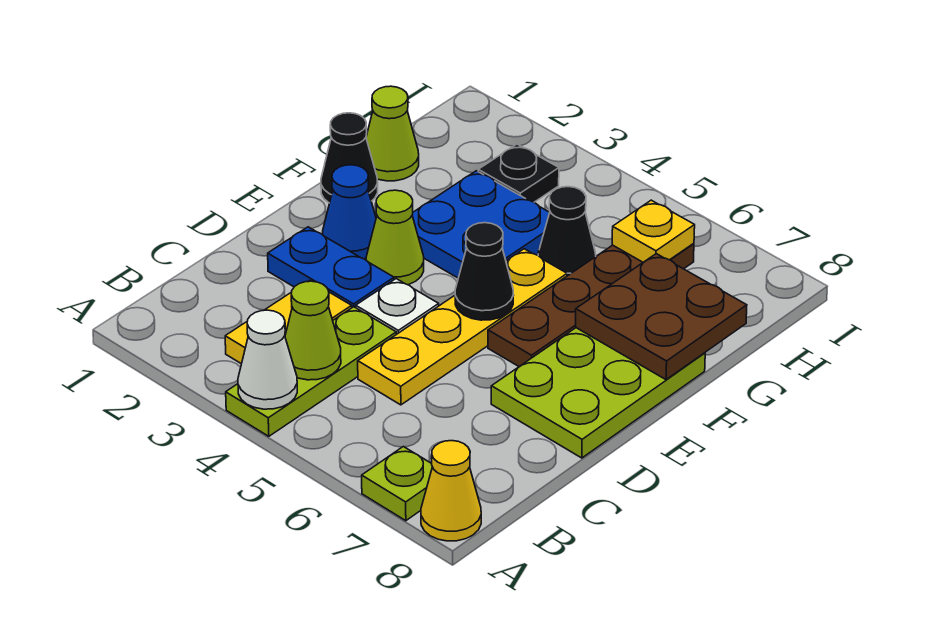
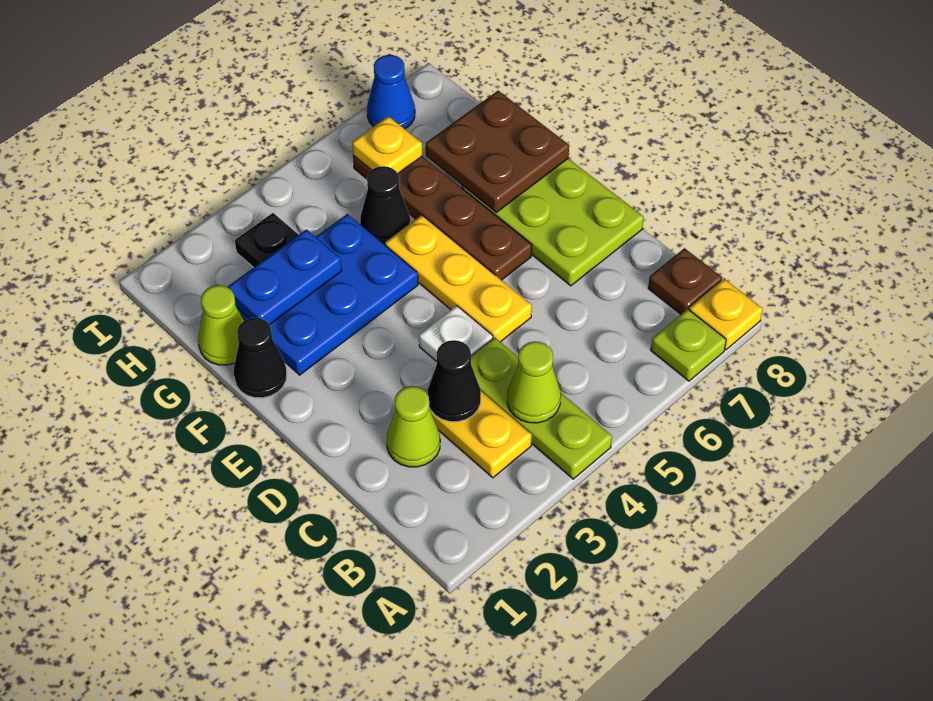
white 1x1 cone [238,310,297,409] -> none
yellow 1x1 cone [421,441,481,541] -> yellow 1x1 plate [689,279,763,350]
none -> brown 1x1 plate [648,248,722,314]
yellow 1x4 plate [358,249,567,405] -> yellow 1x3 plate [385,215,532,342]
blue 1x2 plate [268,227,394,308] -> blue 1x2 plate moved to [228,230,342,325]
blue 1x1 cone [323,165,376,259] -> blue 1x1 cone moved to [367,55,415,129]
lime 1x1 cone [366,190,424,285] -> lime 1x1 cone moved to [387,386,440,467]
black 1x1 cone [455,223,514,320] -> black 1x1 cone moved to [428,340,481,422]
blue 2x2 plate [412,171,550,278] -> blue 2x3 plate [237,214,418,375]

